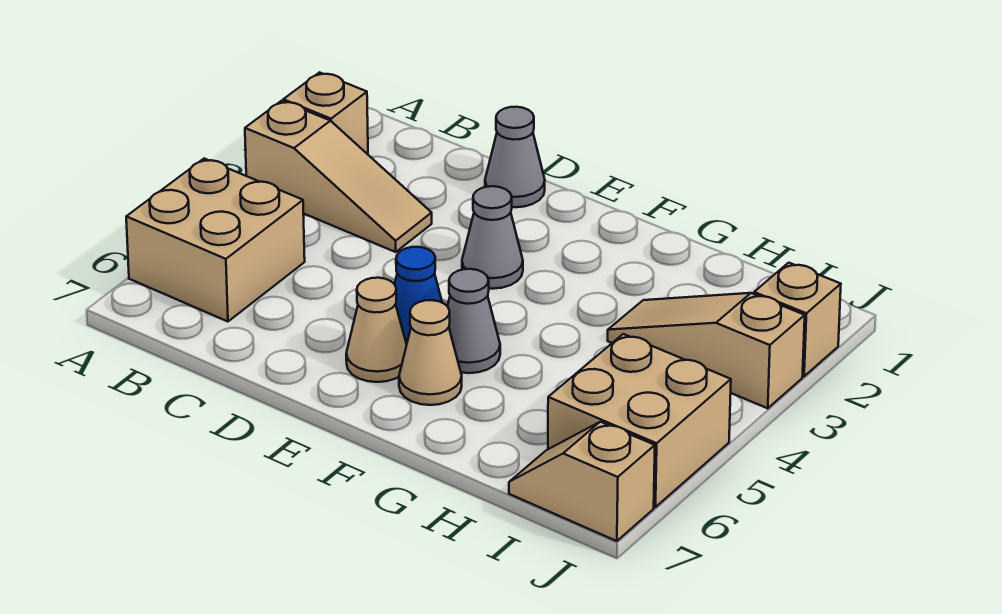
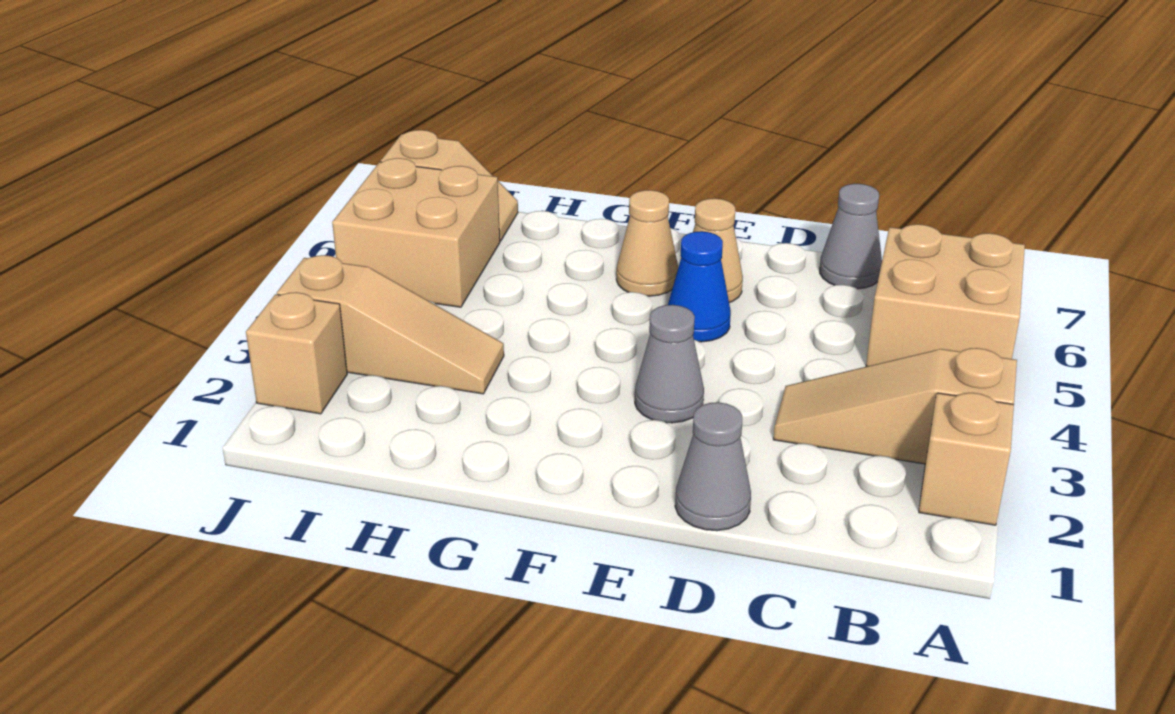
grey 1x1 cone [447,269,500,373] -> grey 1x1 cone moved to [820,184,882,289]

